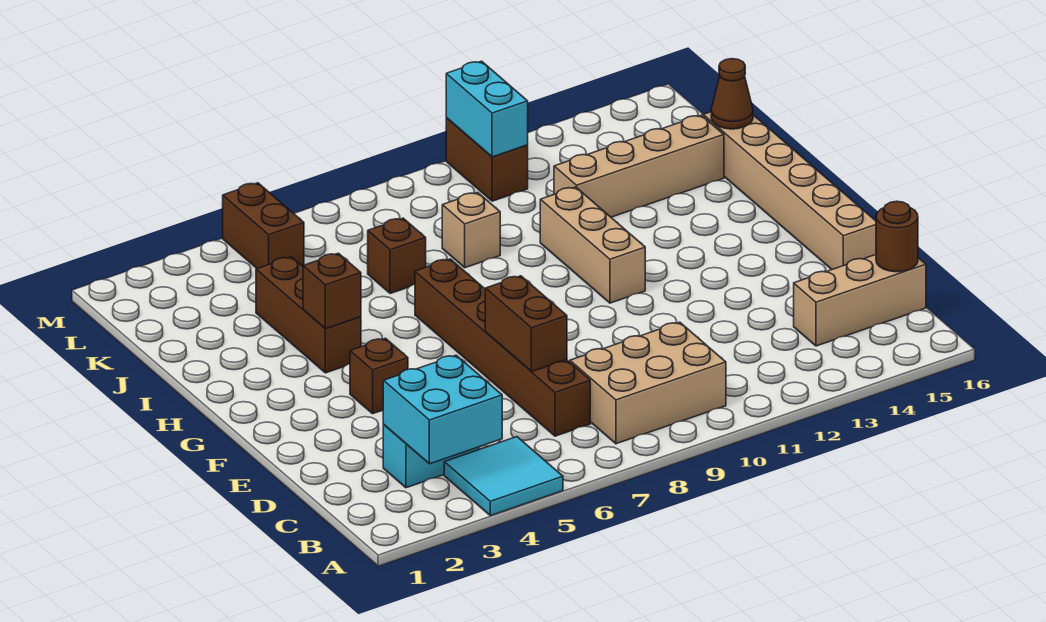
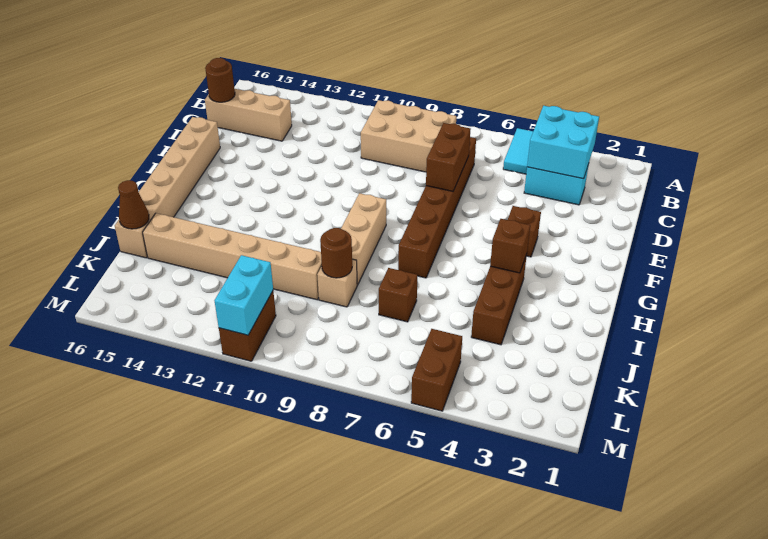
tan 1x3 brick [540,187,645,303] -> tan 1x3 brick moved to [341,193,386,285]
none -> brown 1x1 round brick [320,228,352,278]
tan 1x4 brick [554,115,724,217] -> tan 1x6 brick [143,213,322,300]

